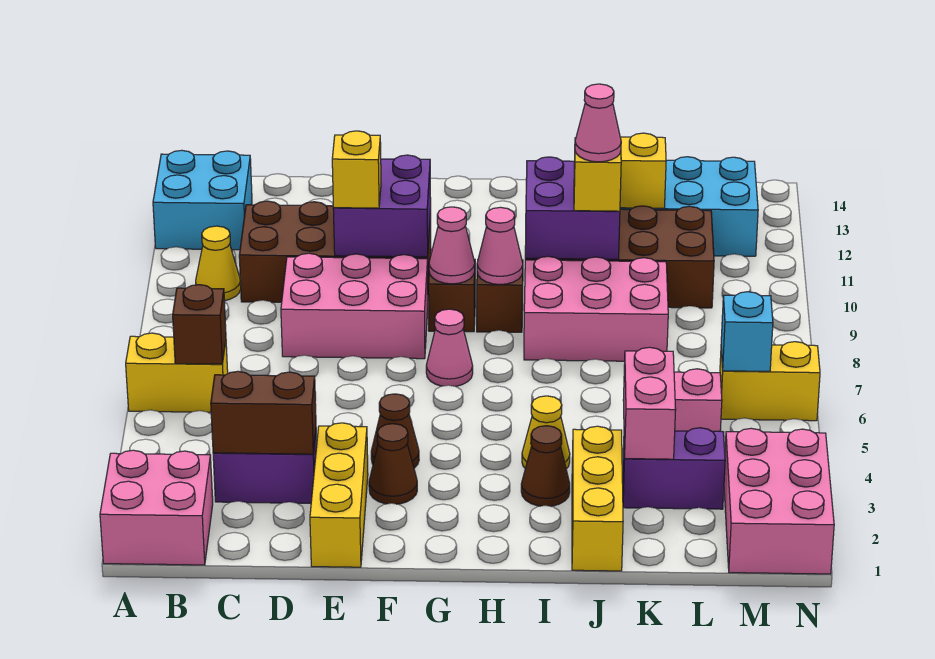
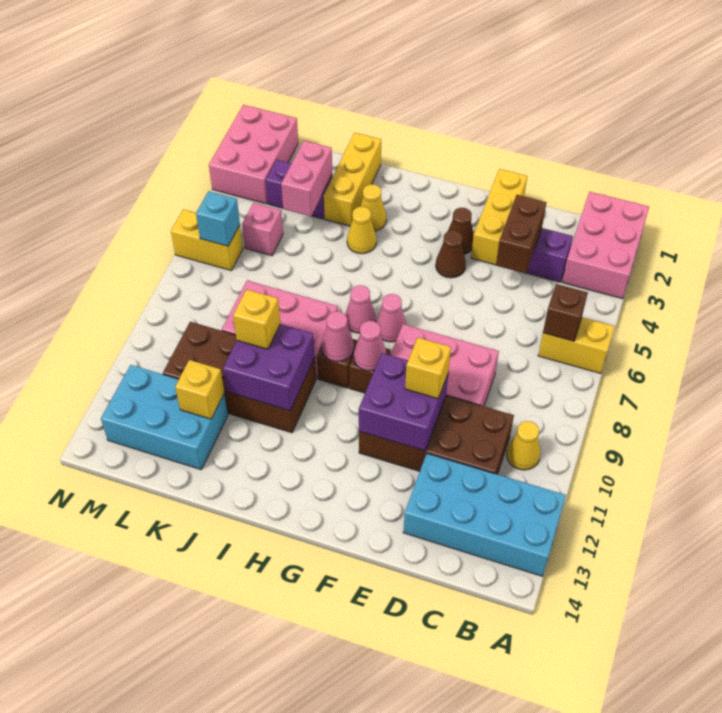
pink 2x2 brick [100,450,213,565] -> pink 2x3 brick [562,192,649,299]
cyan 2x2 brick [153,150,252,250] -> cyan 2x4 brick [403,454,566,576]
brown 1x2 brick [211,371,316,454] -> brown 1x2 brick turned to [496,195,547,274]
brown 1x1 cone [521,426,570,506] -> yellow 1x1 cone [360,184,386,231]
pink 1x1 cone [575,84,621,162] -> pink 1x1 cone moved to [345,285,376,333]

